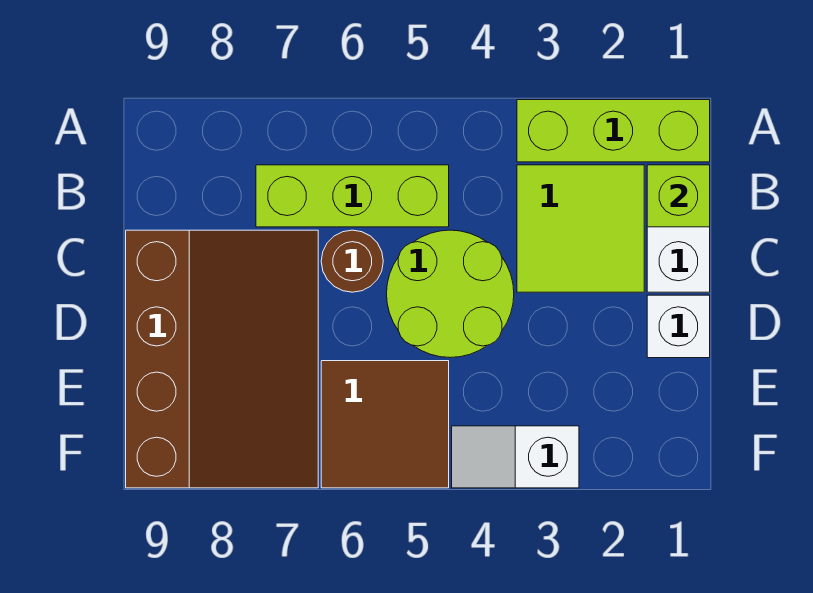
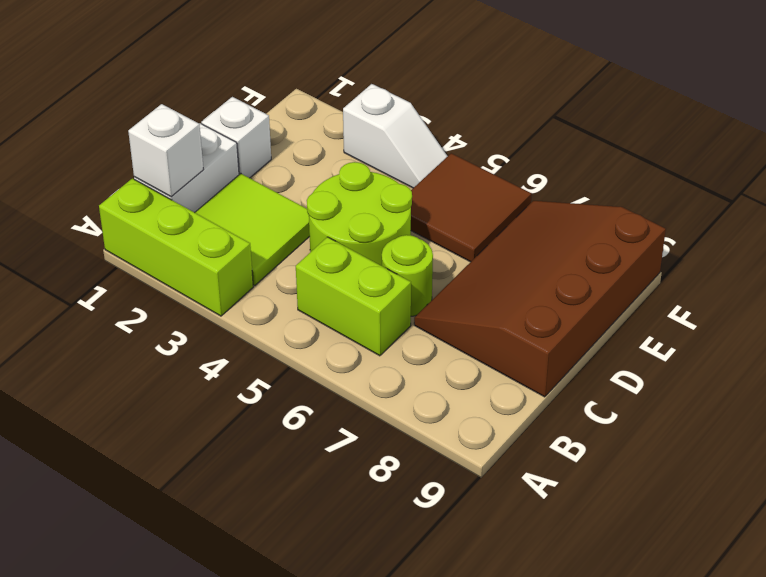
lime 1x1 brick [647,165,710,227] -> white 1x1 brick [128,104,203,197]
lime 1x3 brick [256,165,449,227] -> lime 1x2 brick [296,237,411,356]
brown 1x1 round brick [321,230,383,292] -> lime 1x1 round brick [382,235,433,316]

